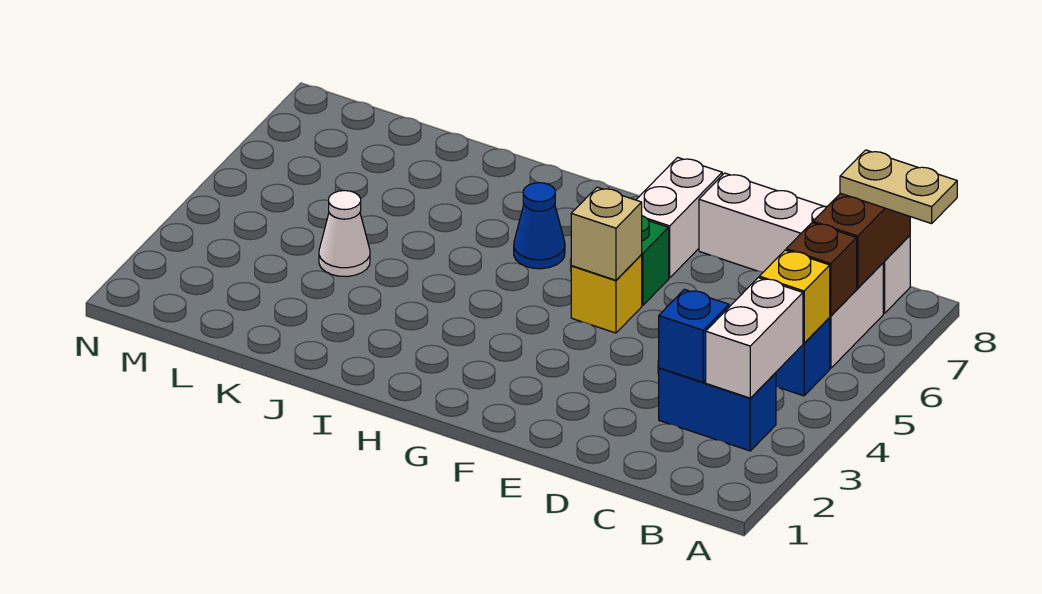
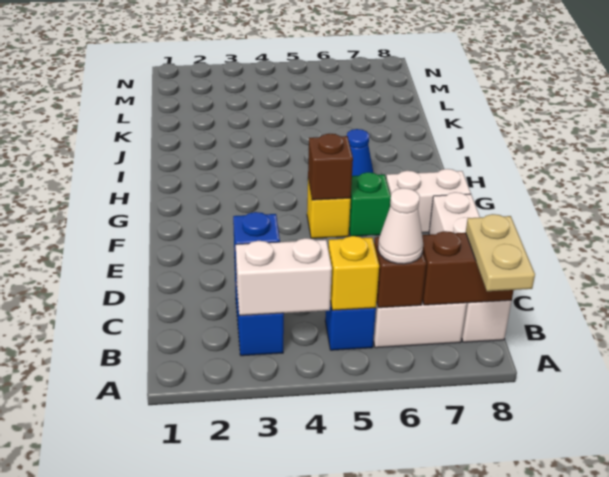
tan 1x1 brick [571,187,642,280] -> brown 1x1 brick [308,134,353,200]
white 1x1 cone [319,191,370,277] -> white 1x1 cone moved to [378,188,423,264]

